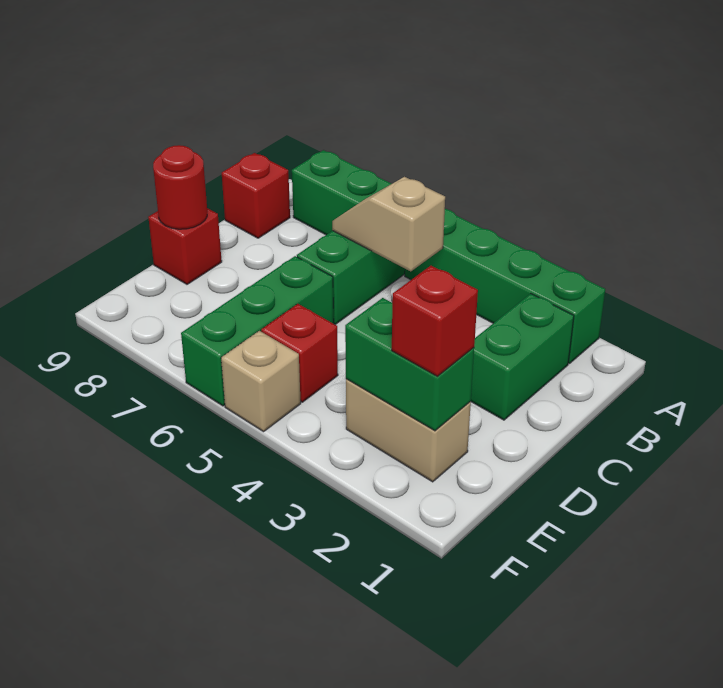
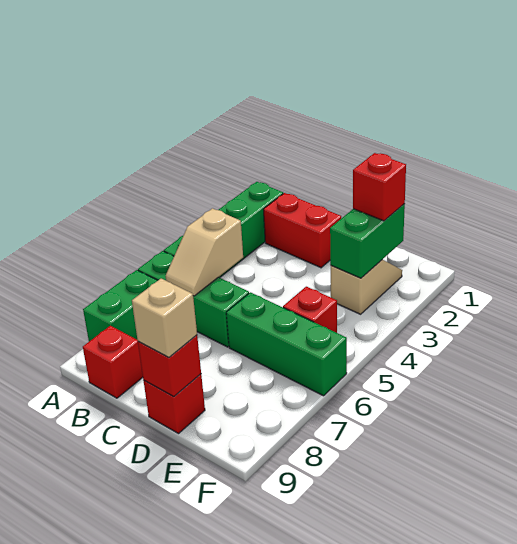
green 1x2 brick [471,294,574,420] -> red 1x2 brick [264,193,341,268]
red 1x1 round brick [153,145,207,229] -> red 1x1 brick [138,335,201,397]
tan 1x2 brick [346,379,471,482] -> tan 1x2 slope [331,260,402,314]
tan 1x1 brick [221,331,301,432] -> tan 1x1 brick moved to [132,279,197,358]

